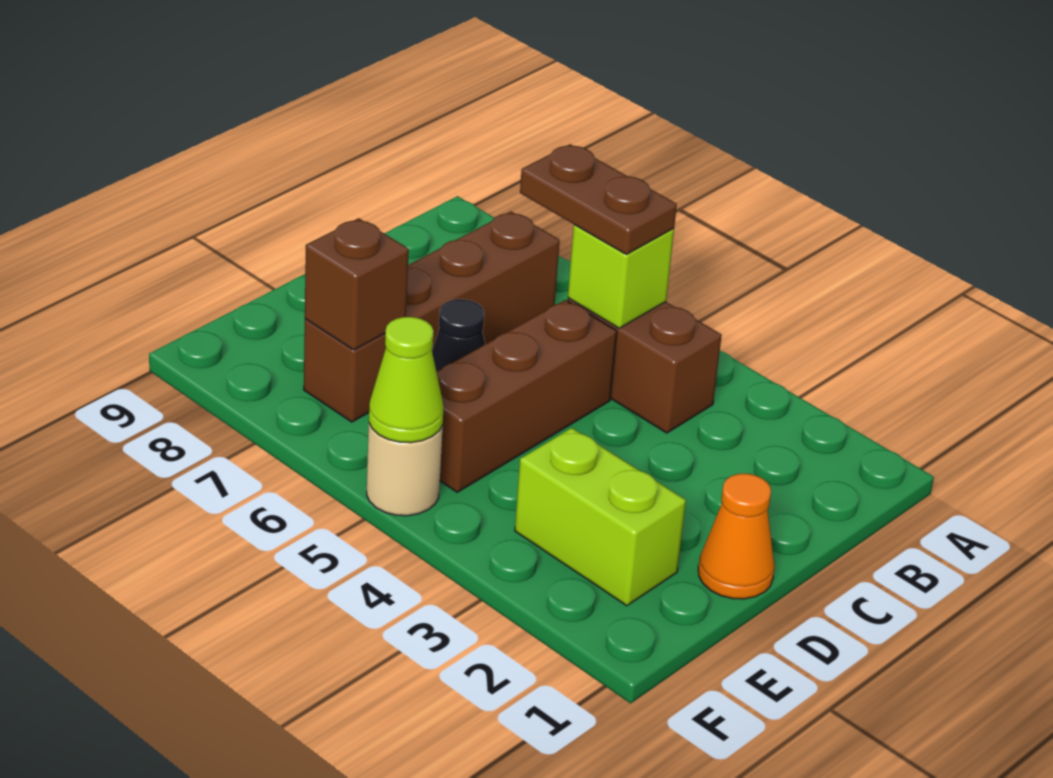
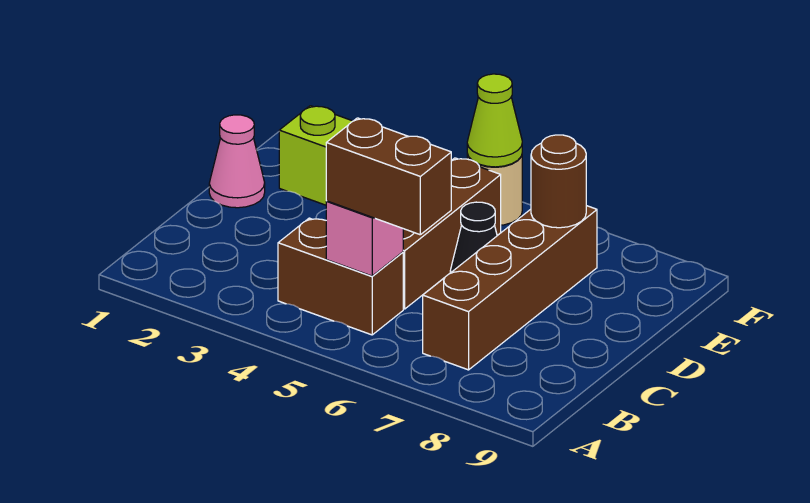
lime 1x1 brick [568,225,674,328] -> pink 1x1 brick [326,201,403,276]
brown 1x2 plate [520,144,677,254] -> brown 1x2 brick [326,118,451,235]
orange 1x1 cone [698,474,775,599] -> pink 1x1 cone [209,115,265,208]
brown 1x1 brick [305,218,409,350] -> brown 1x1 round brick [531,135,586,228]

